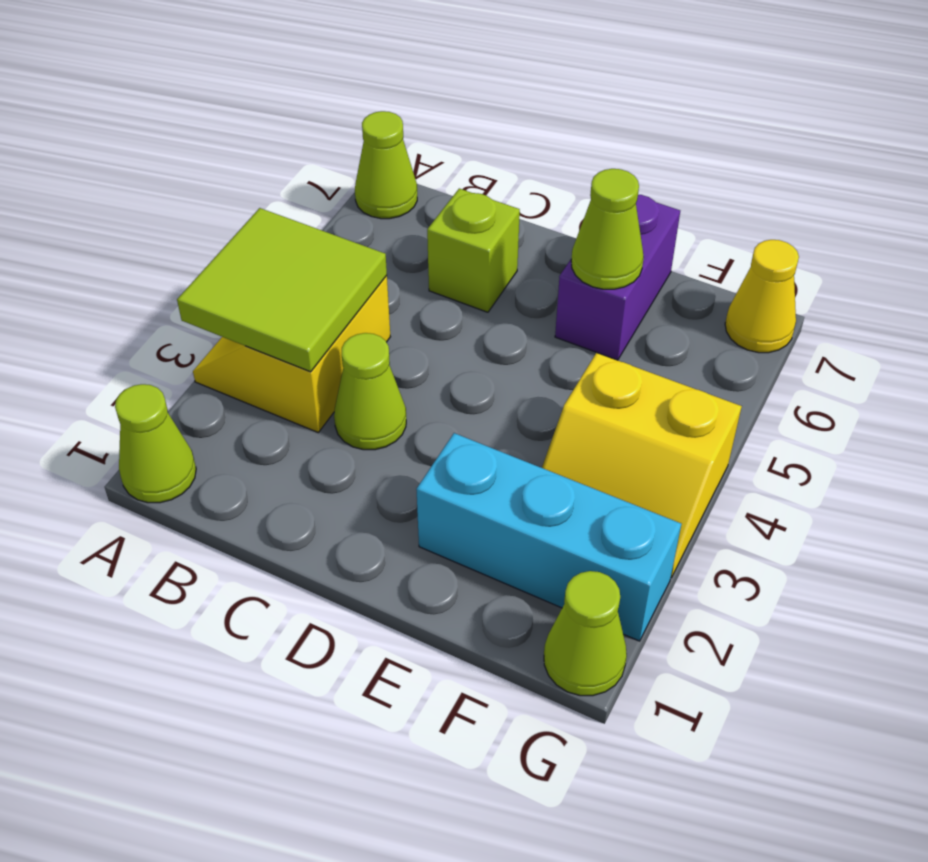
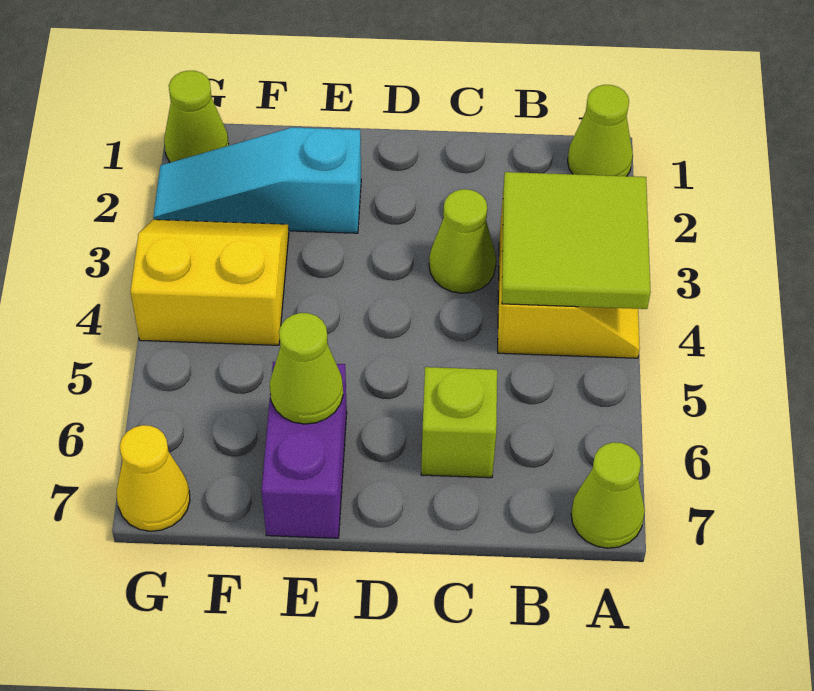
cyan 1x3 brick [416,433,681,641] -> cyan 1x3 slope [153,127,361,233]

